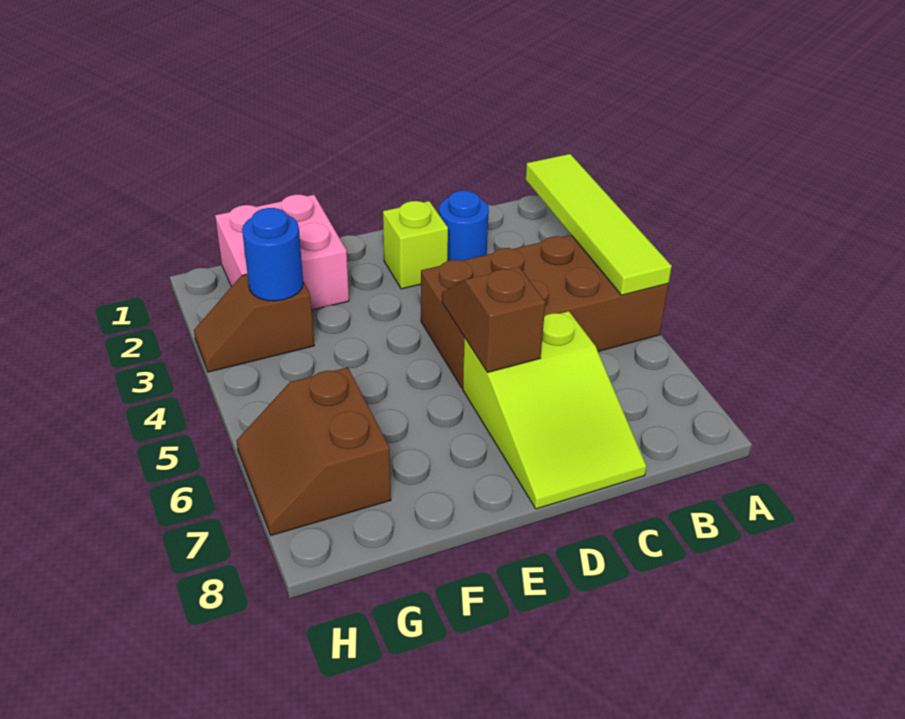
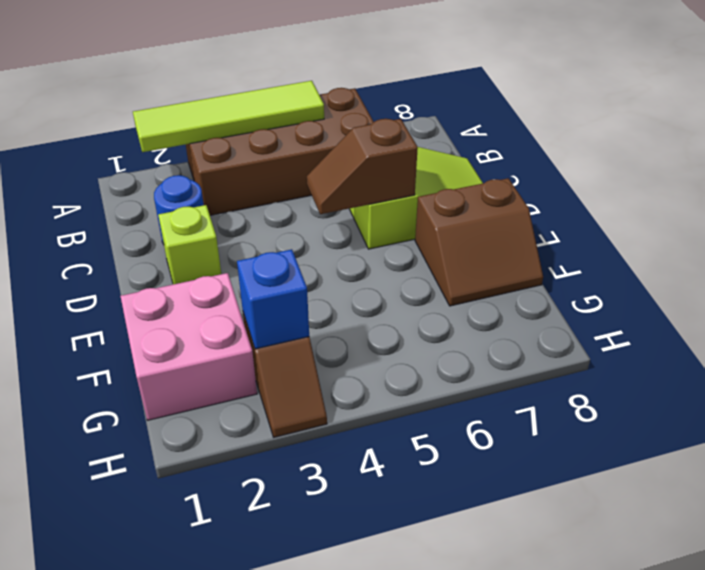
brown 2x4 brick [421,235,669,388] -> brown 2x4 brick turned to [186,88,374,216]
blue 1x1 round brick [242,208,303,301] -> blue 1x1 brick [237,249,309,349]
brown 2x2 slope [237,367,391,535] -> brown 2x2 slope moved to [415,178,543,306]

